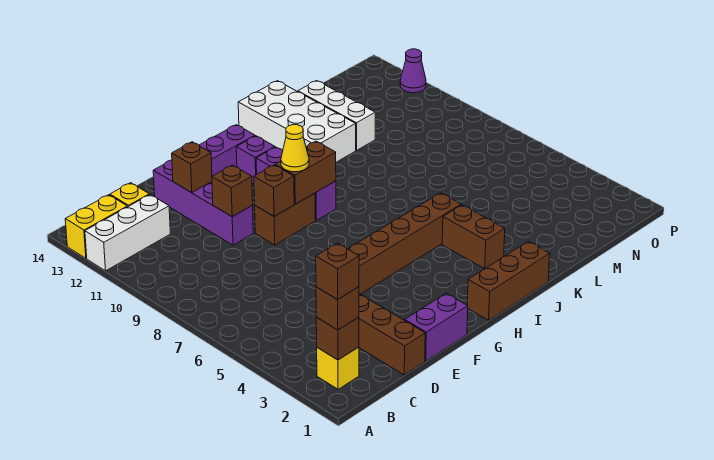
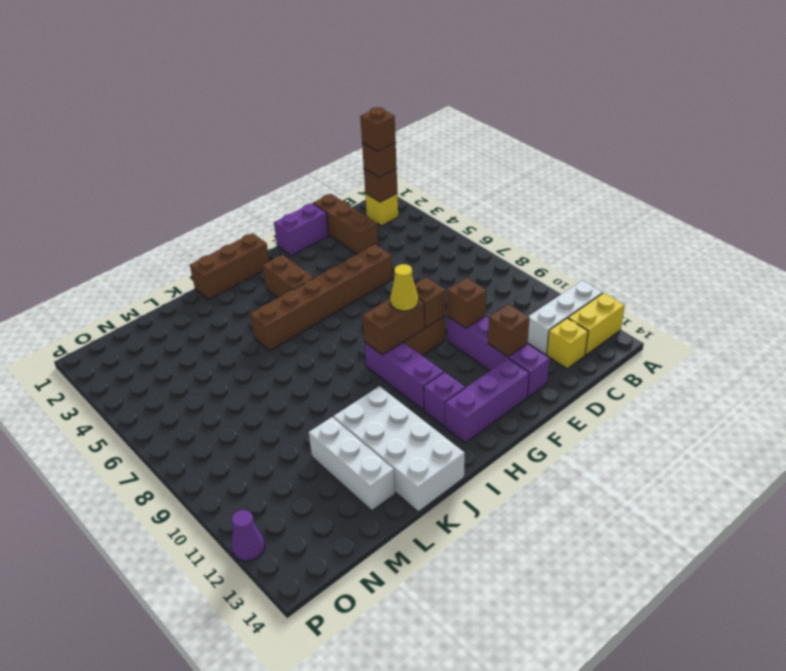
brown 1x2 brick [442,205,505,269] -> brown 1x2 brick moved to [263,255,314,298]

